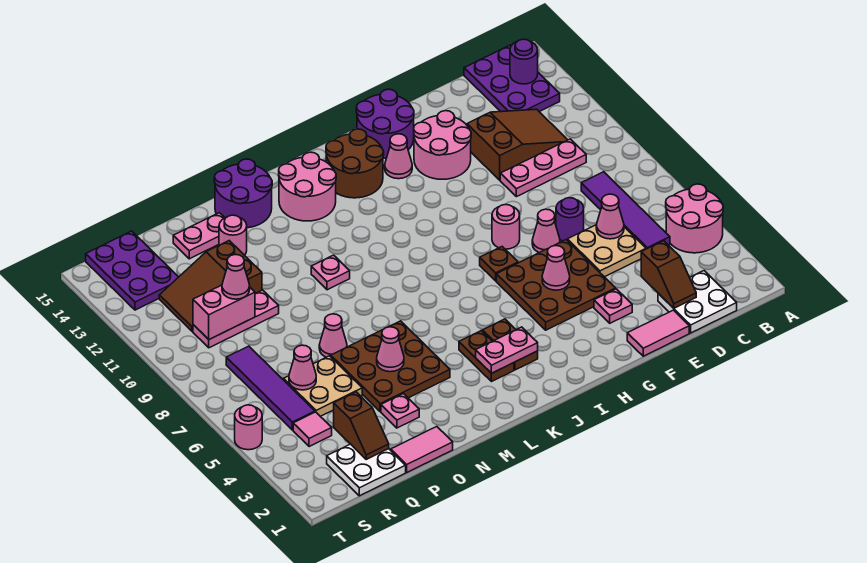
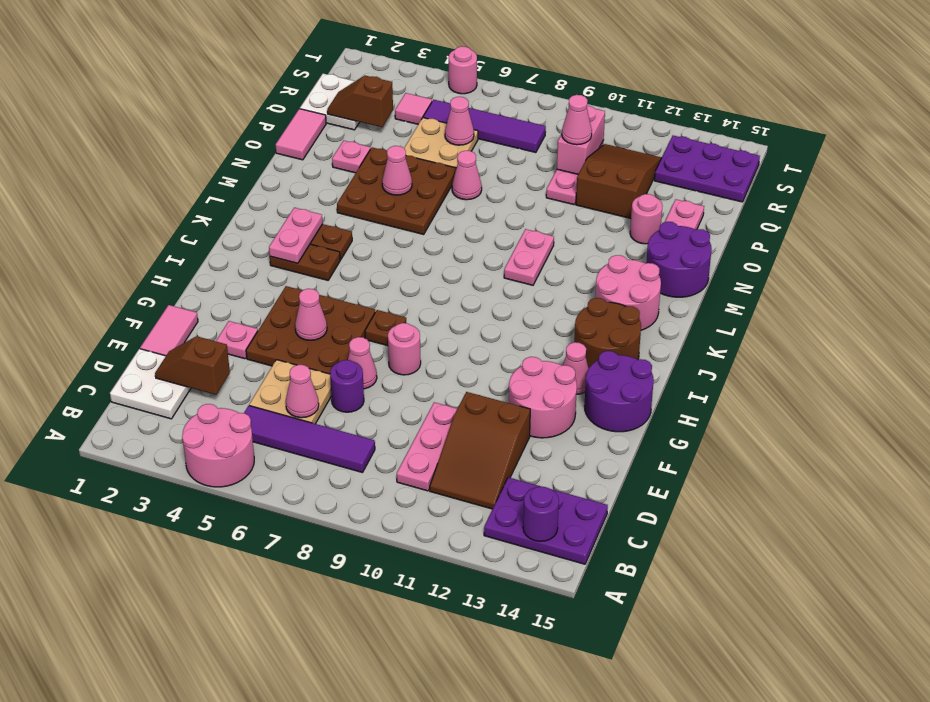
pink 1x1 plate [311,255,350,290] -> pink 1x2 plate [504,229,554,285]

